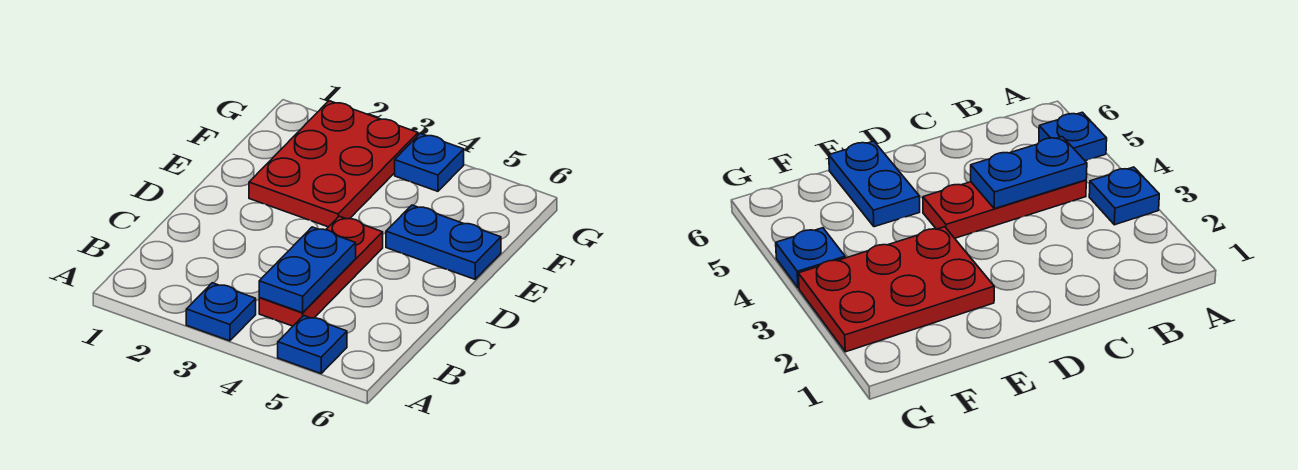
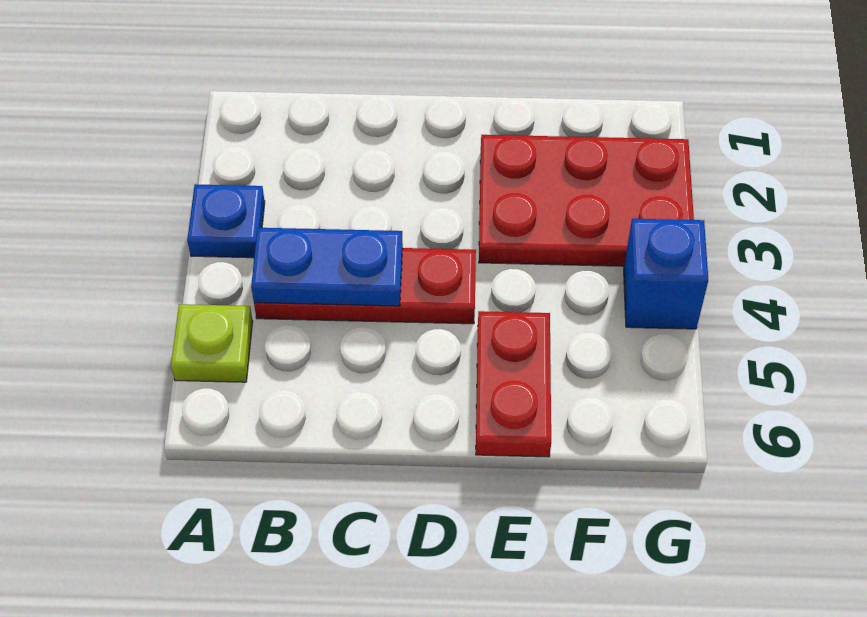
blue 1x1 plate [278,316,347,373] -> lime 1x1 plate [171,304,253,382]
blue 1x2 plate [386,205,501,279] -> red 1x2 plate [476,311,551,457]
blue 1x1 plate [395,133,464,191] -> blue 1x1 brick [624,219,708,329]

